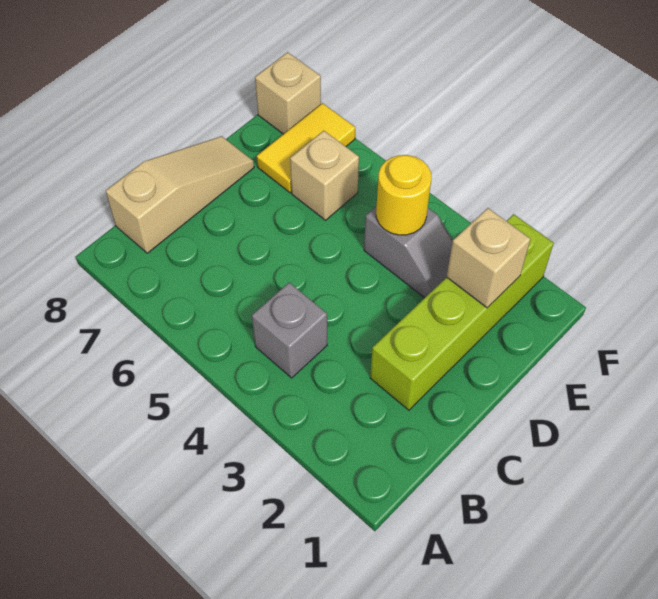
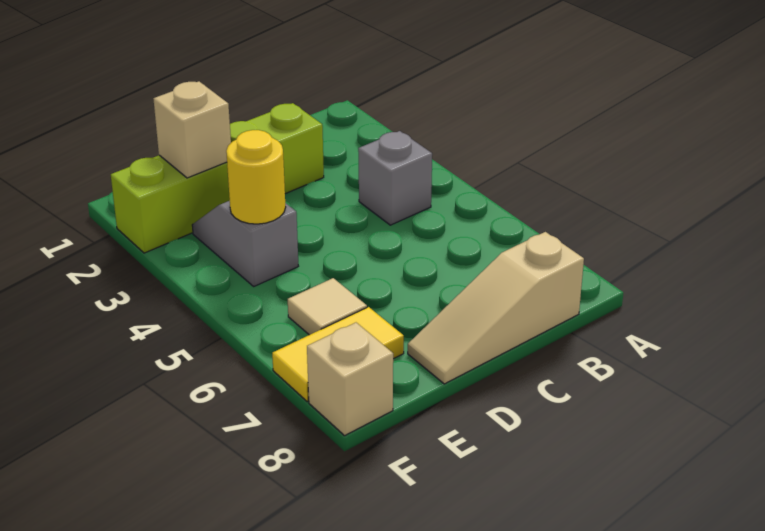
tan 1x1 brick [290,131,359,220] -> tan 1x1 tile [288,278,367,335]

